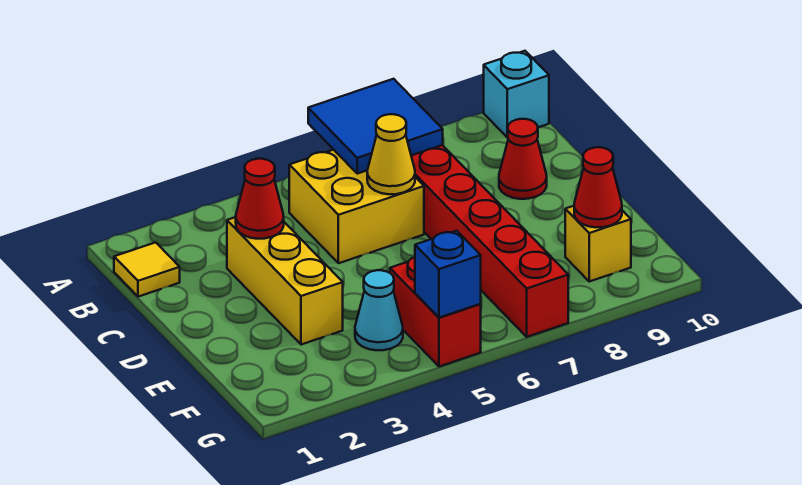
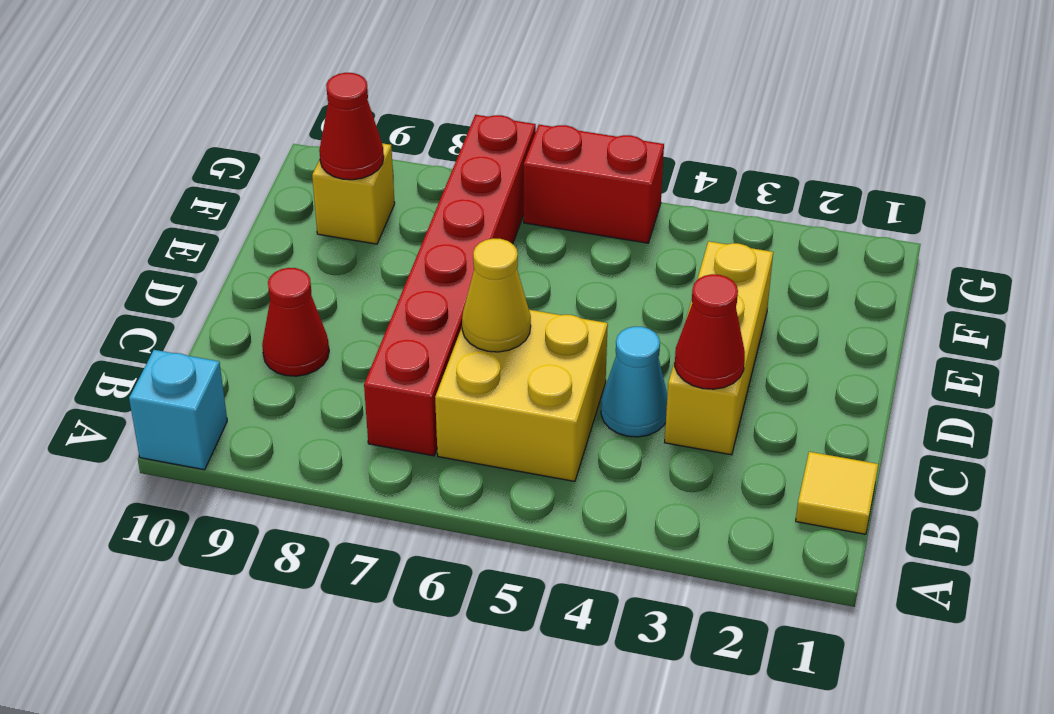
blue 2x2 tile [308,79,443,174] -> none
cyan 1x1 cone [355,270,403,350] -> cyan 1x1 cone moved to [601,327,667,437]
red 1x2 brick [390,257,481,367] -> red 1x2 brick turned to [524,125,664,243]
blue 1x1 brick [415,231,481,318] -> none

